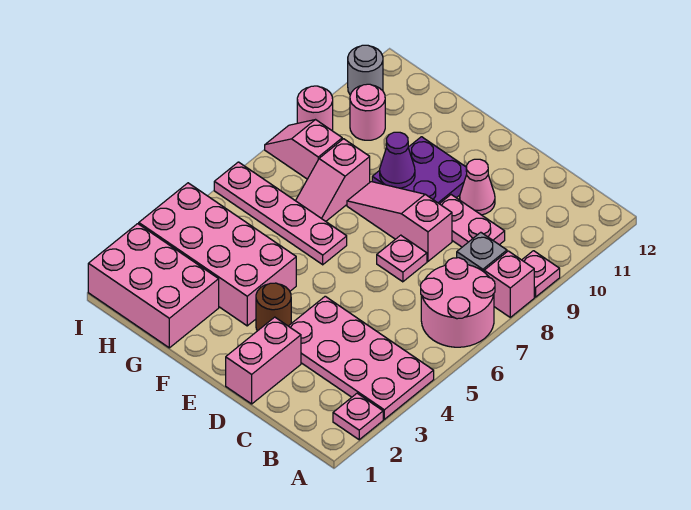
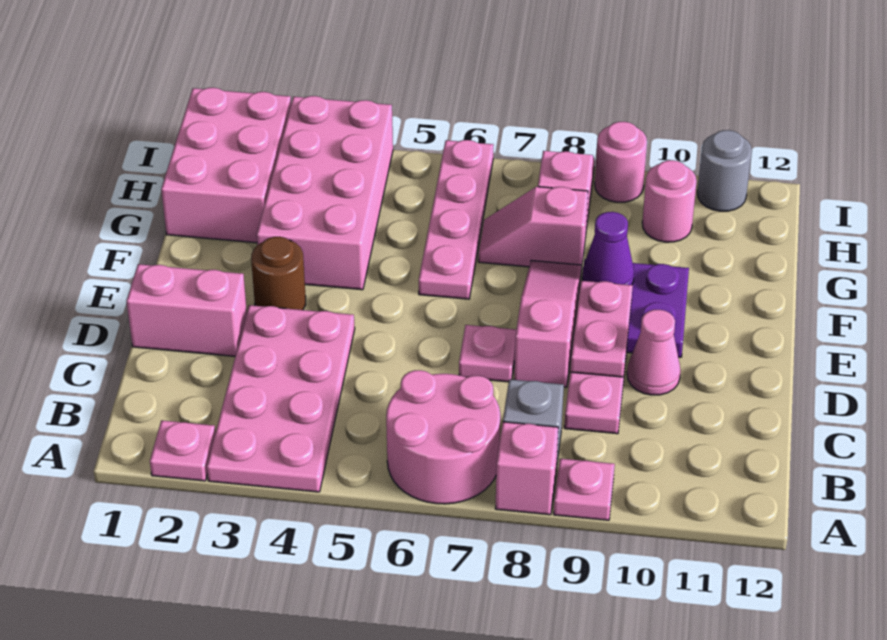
none -> pink 1x2 plate [570,281,633,377]

